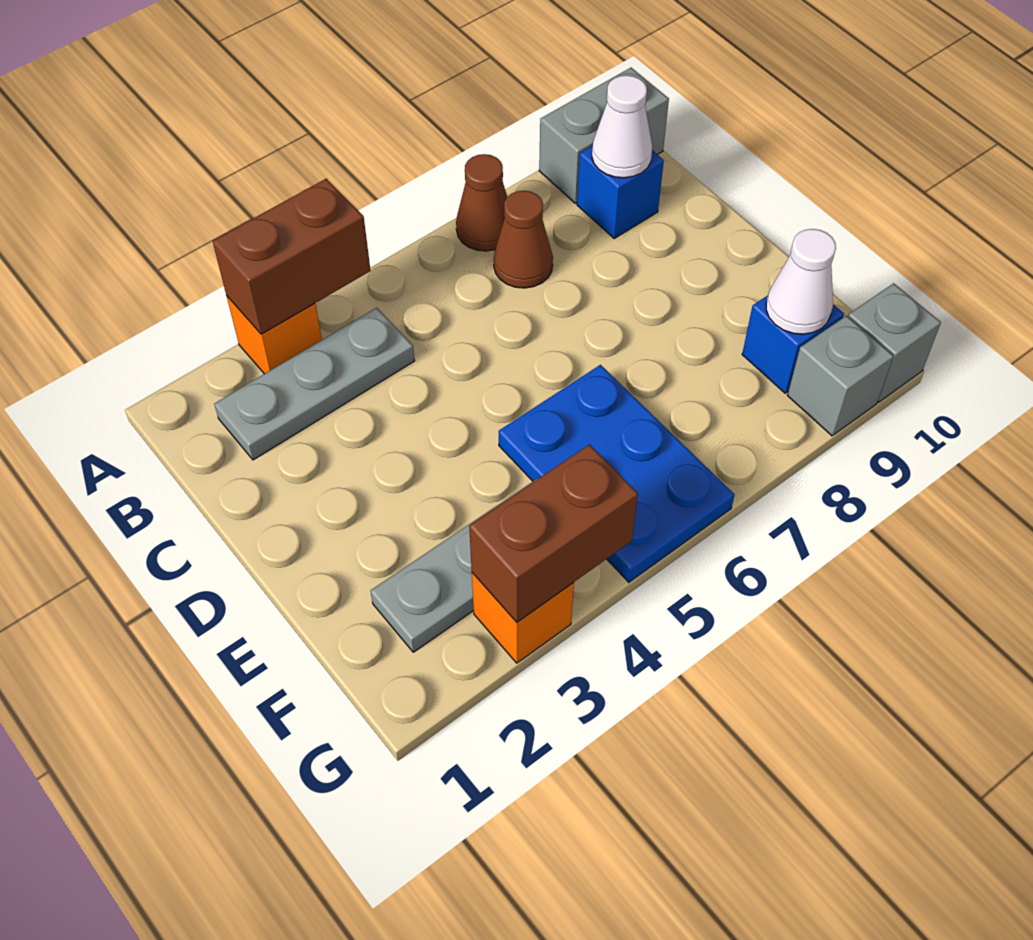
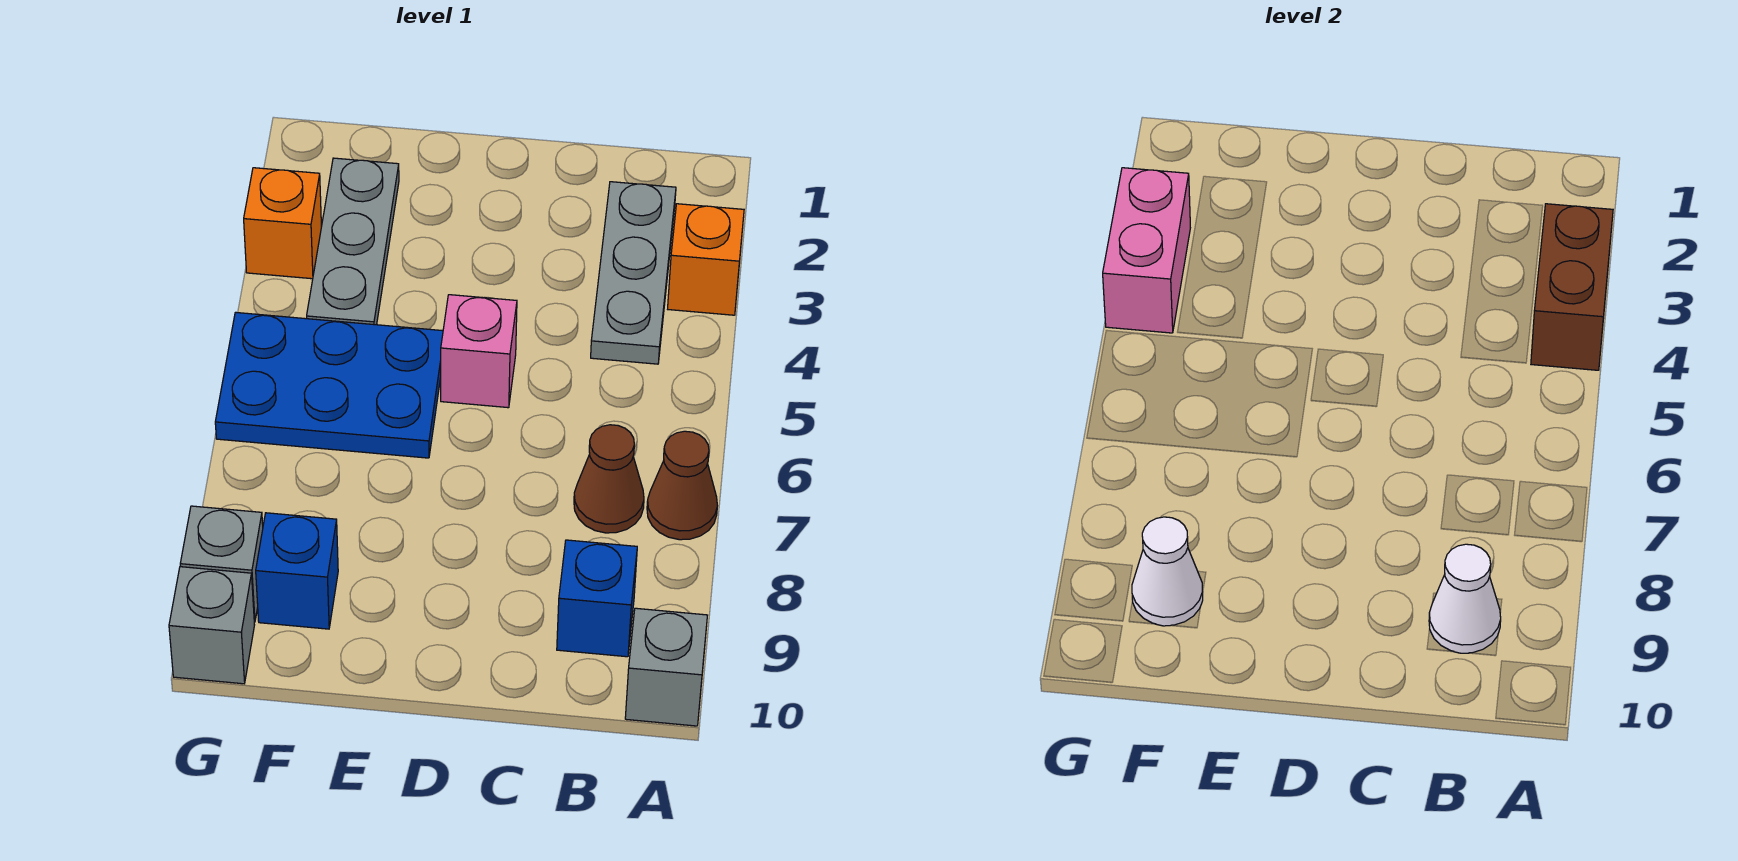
grey 1x2 brick [539,68,669,203] -> grey 1x1 brick [625,608,707,726]
none -> pink 1x1 brick [441,295,517,408]
brown 1x2 brick [469,445,638,622] -> pink 1x2 brick [1103,168,1190,333]

